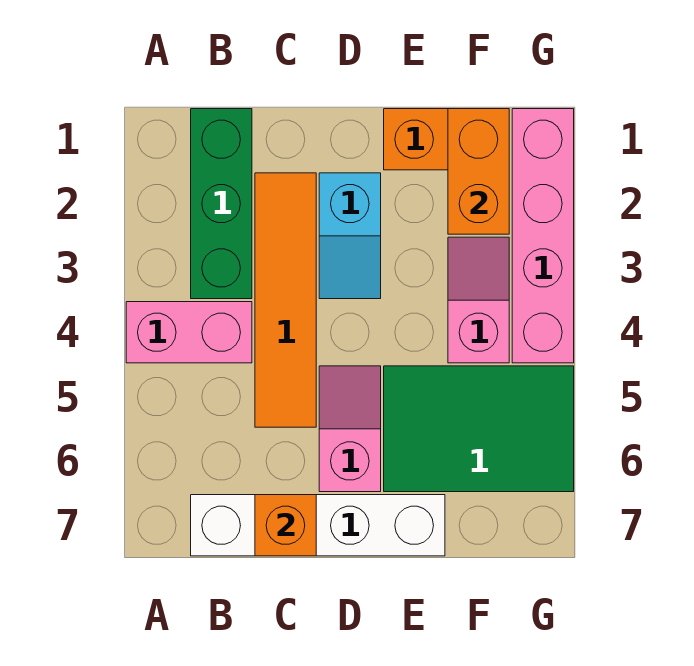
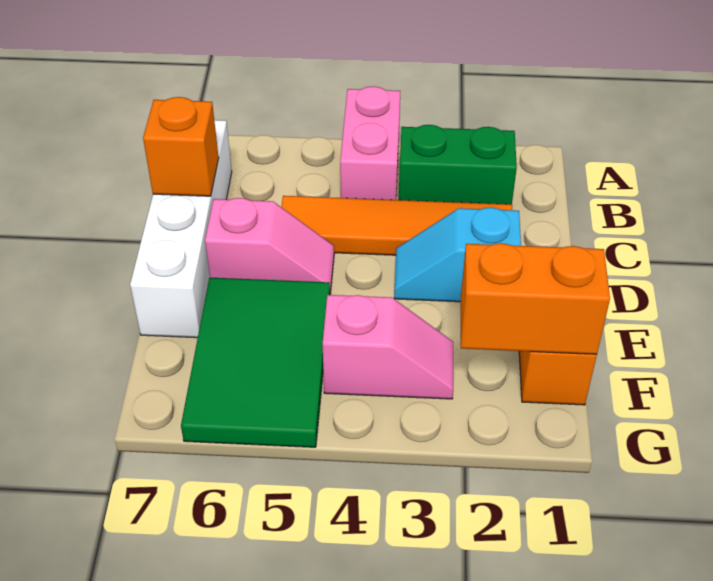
green 1x3 brick [191,109,252,299] -> green 1x2 brick [399,125,517,204]
pink 1x4 brick [512,109,574,363] -> none

